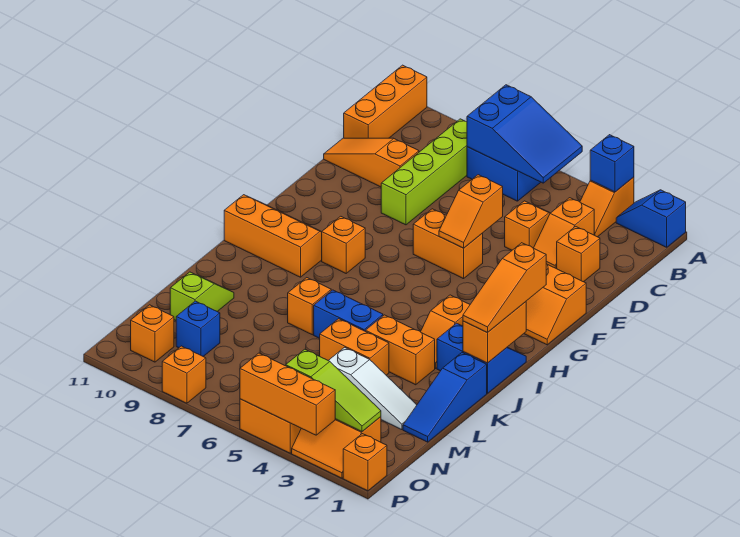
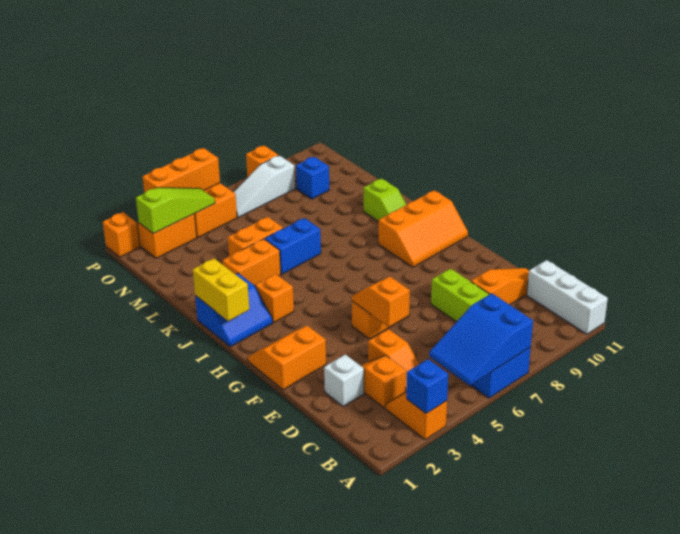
blue 1x2 slope [616,190,686,247] -> none
orange 1x3 brick [344,65,427,138] -> white 1x3 brick [527,260,608,334]
orange 1x1 brick [557,226,600,282] -> white 1x1 brick [324,354,364,406]
orange 1x3 slope [463,243,546,333] -> none
orange 1x1 brick [322,216,365,273] -> none
orange 1x2 brick [463,302,526,363] -> yellow 1x2 brick [193,259,249,321]
blue 1x3 slope [403,353,487,442] -> none
orange 1x1 brick [288,278,331,335] -> none
lime 1x2 slope [170,272,234,320] -> lime 1x2 slope moved to [364,178,406,222]
white 1x3 slope [328,347,417,430] -> white 1x3 slope moved to [234,155,295,217]
lime 1x3 slope [286,349,381,432] -> lime 1x3 slope turned to [136,188,215,234]
orange 1x1 brick [131,305,174,362] -> none

